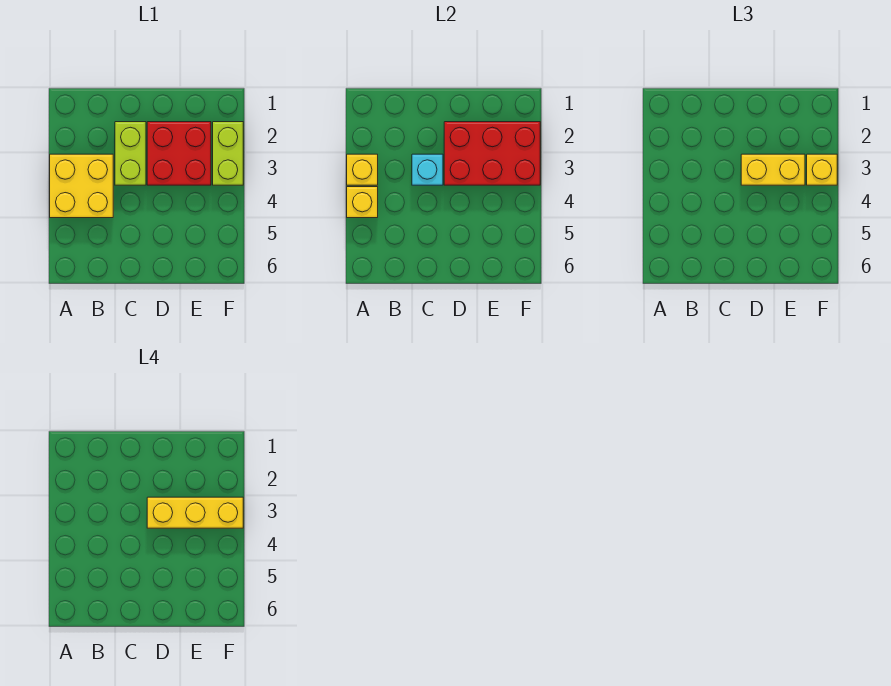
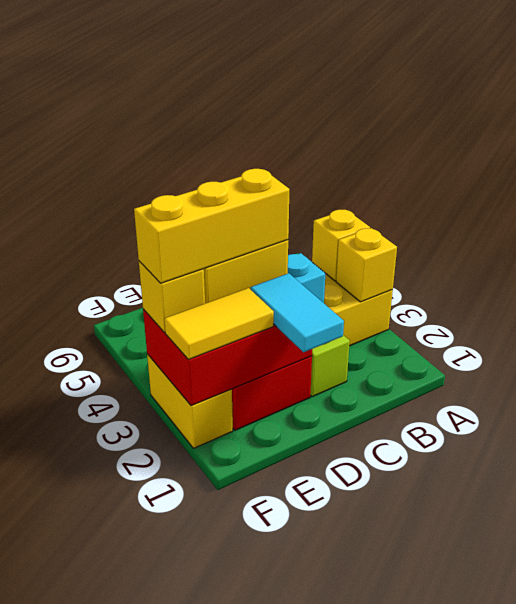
none -> cyan 1x2 tile [251,273,344,352]
none -> yellow 1x2 tile [164,288,274,360]
lime 1x2 brick [213,122,243,185] -> yellow 1x2 brick [147,354,233,448]

